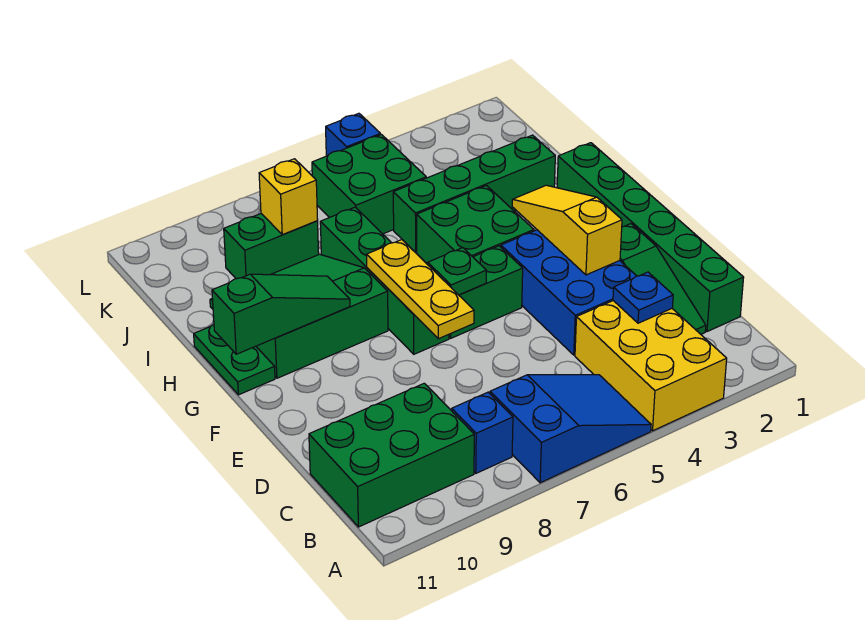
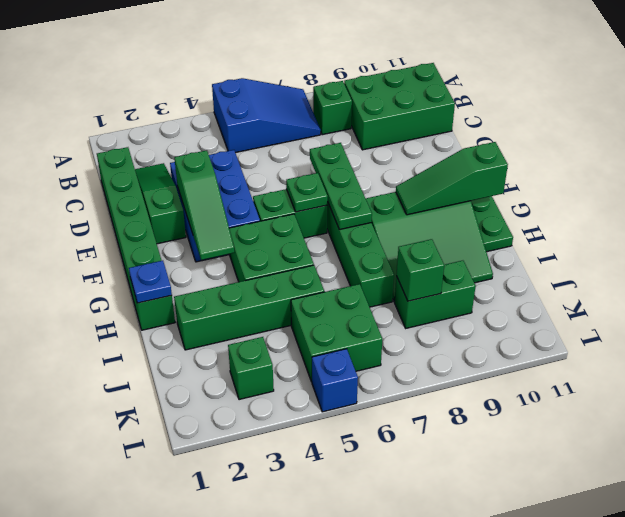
yellow 2x3 brick [575,301,727,431] -> none
blue 2x3 slope [490,375,651,483] -> blue 2x3 slope turned to [212,78,321,153]
blue 1x1 brick [452,392,513,473] -> green 1x1 brick [313,81,352,135]
blue 1x1 plate [613,272,673,323] -> blue 1x1 plate moved to [129,261,172,303]
yellow 1x3 slope [512,185,622,275] -> green 1x3 slope [174,150,234,260]
yellow 1x3 plate [367,240,474,339] -> green 1x3 plate [310,143,372,230]
yellow 1x1 brick [259,159,318,235] -> green 1x1 brick [396,239,444,301]
none -> green 1x1 brick [228,337,274,400]

